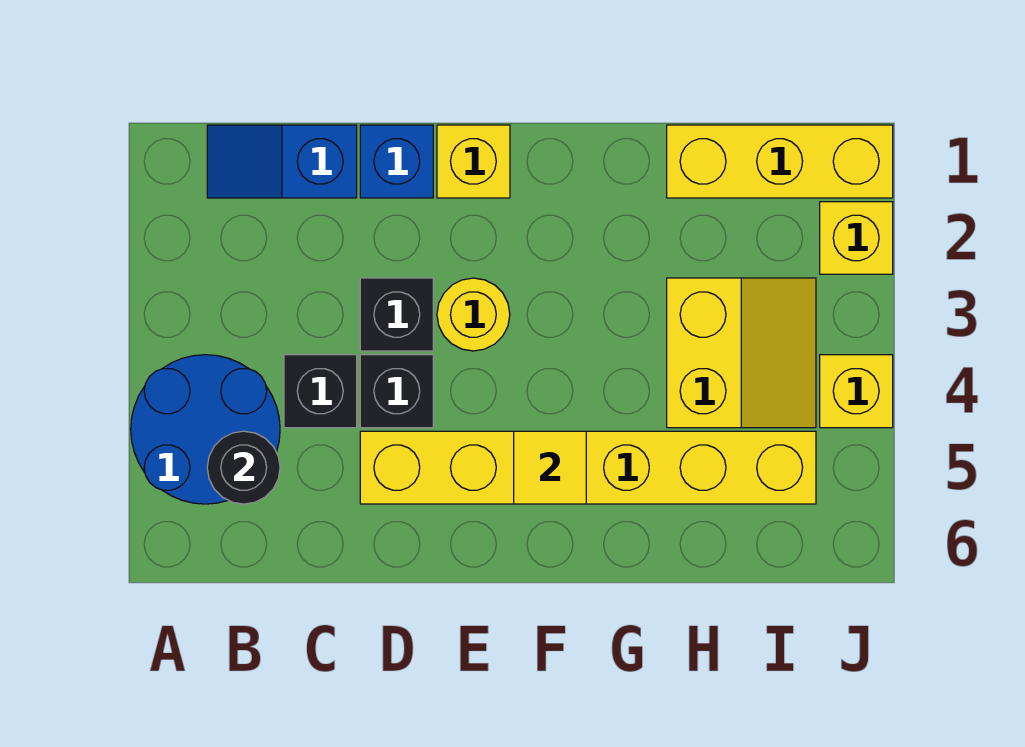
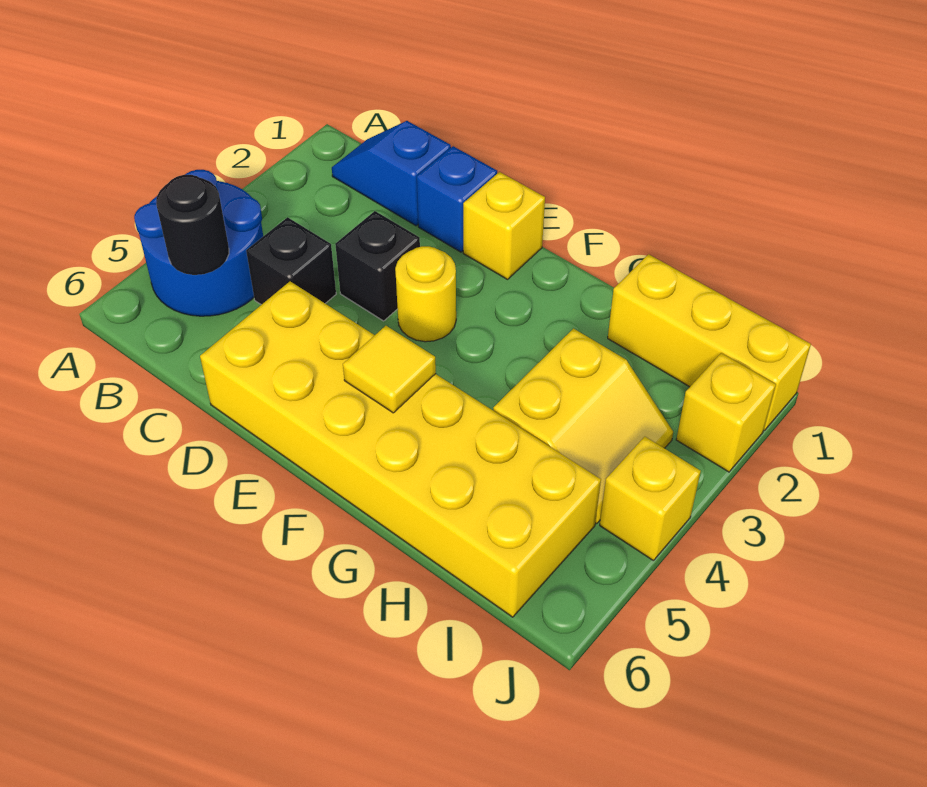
black 1x1 brick [360,355,433,428] -> none
yellow 1x6 brick [360,431,816,504] -> yellow 2x6 brick [200,281,601,617]

